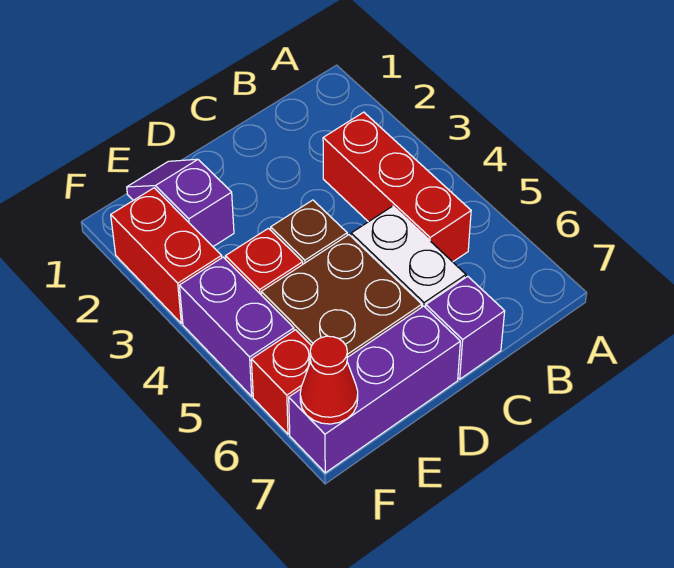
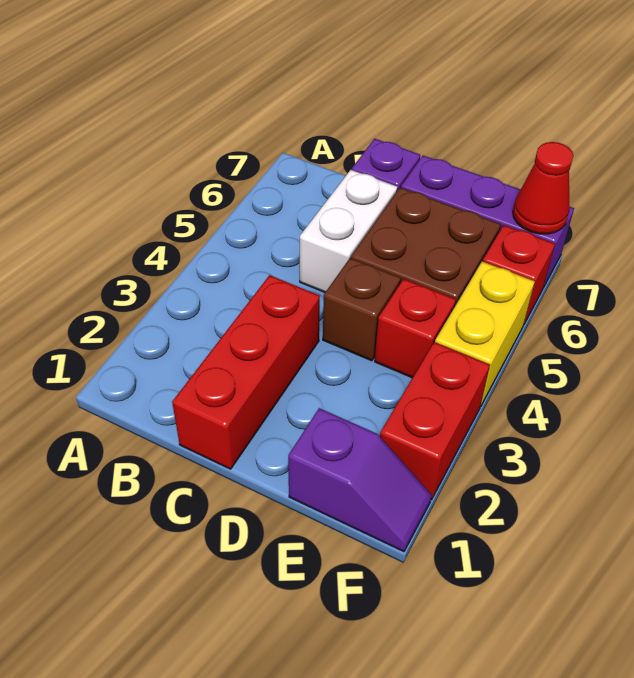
red 1x3 brick [323,112,471,262] -> red 1x3 brick moved to [172,275,320,469]
purple 1x2 slope [127,159,234,246] -> purple 1x2 slope turned to [288,408,432,552]
purple 1x2 brick [179,257,294,396] -> yellow 1x2 brick [435,261,535,406]

